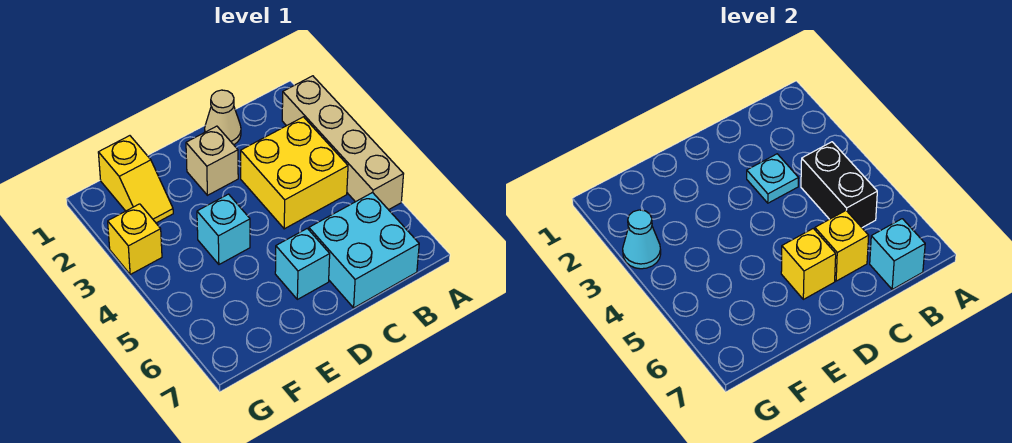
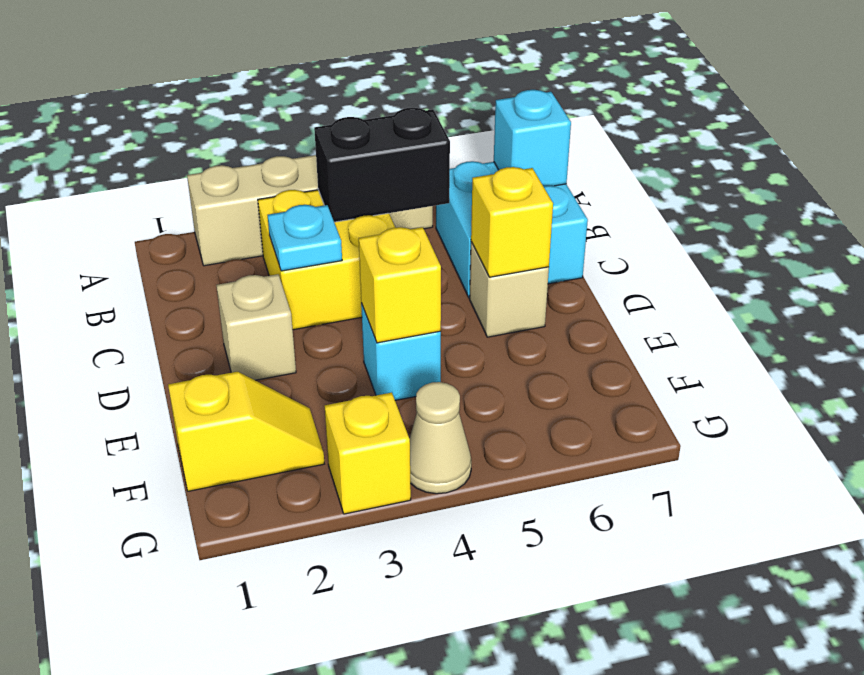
tan 1x1 cone [205,90,241,145] -> tan 1x1 cone moved to [409,382,471,494]
yellow 1x1 brick [815,211,869,281] -> yellow 1x1 brick moved to [359,227,441,343]
cyan 1x1 brick [275,228,330,299] -> tan 1x1 brick [470,242,549,337]
cyan 1x1 cone [623,210,661,269] -> none

